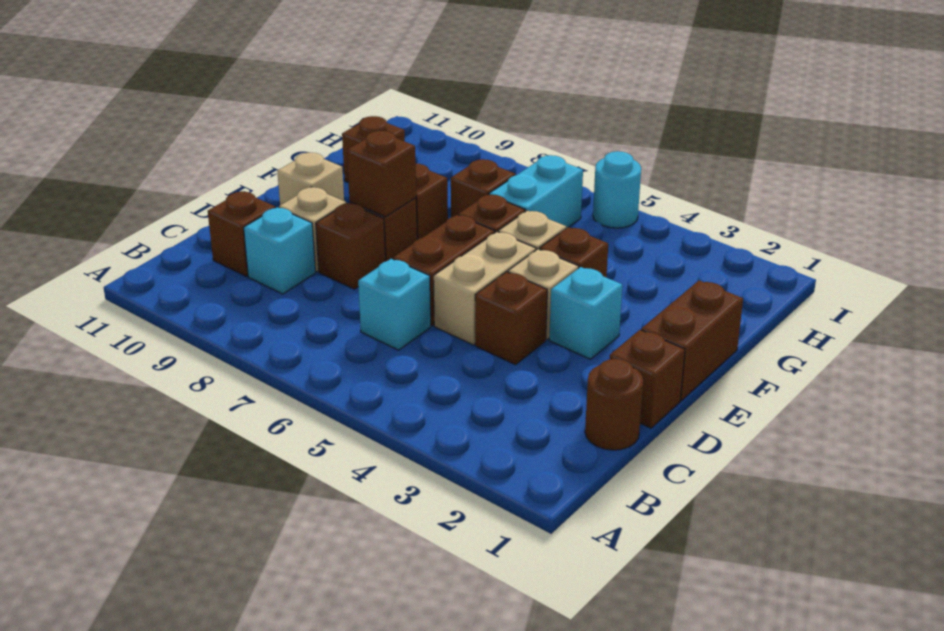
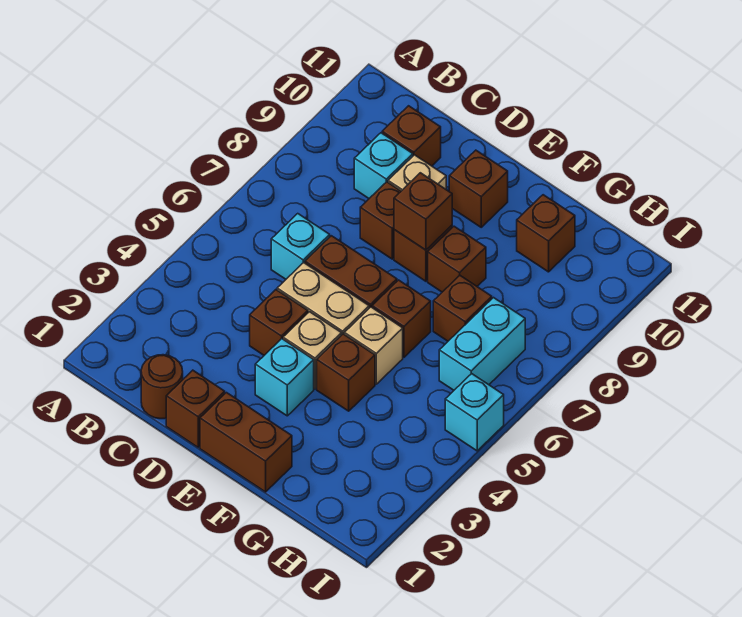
tan 1x1 brick [277,153,344,205] -> brown 1x1 brick [449,150,508,227]
cyan 1x2 brick [489,155,583,228] -> cyan 1x2 brick turned to [439,298,525,390]
cyan 1x1 round brick [593,151,641,228] -> cyan 1x1 brick [445,374,504,451]

